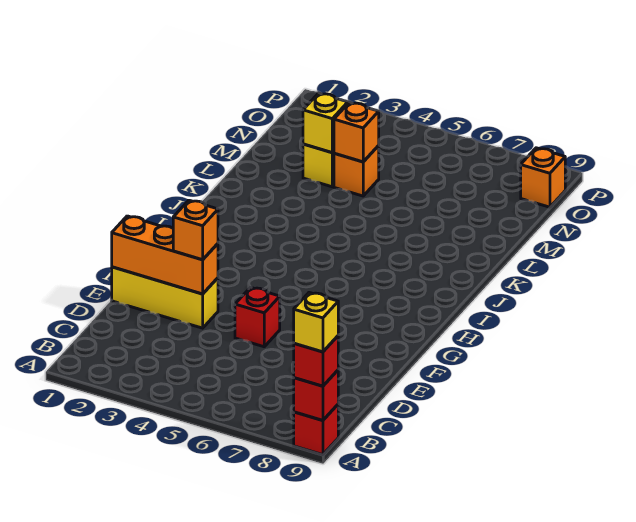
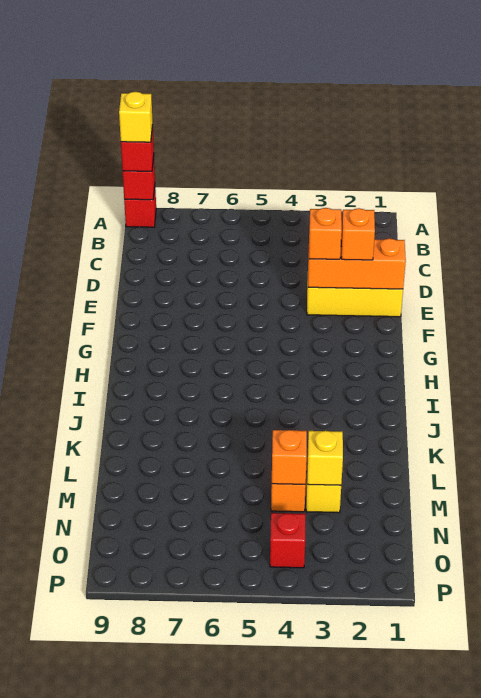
red 1x1 brick [235,287,280,347] -> red 1x1 brick moved to [270,513,305,568]
orange 1x1 brick [521,148,565,207] -> orange 1x1 brick moved to [341,208,375,260]

